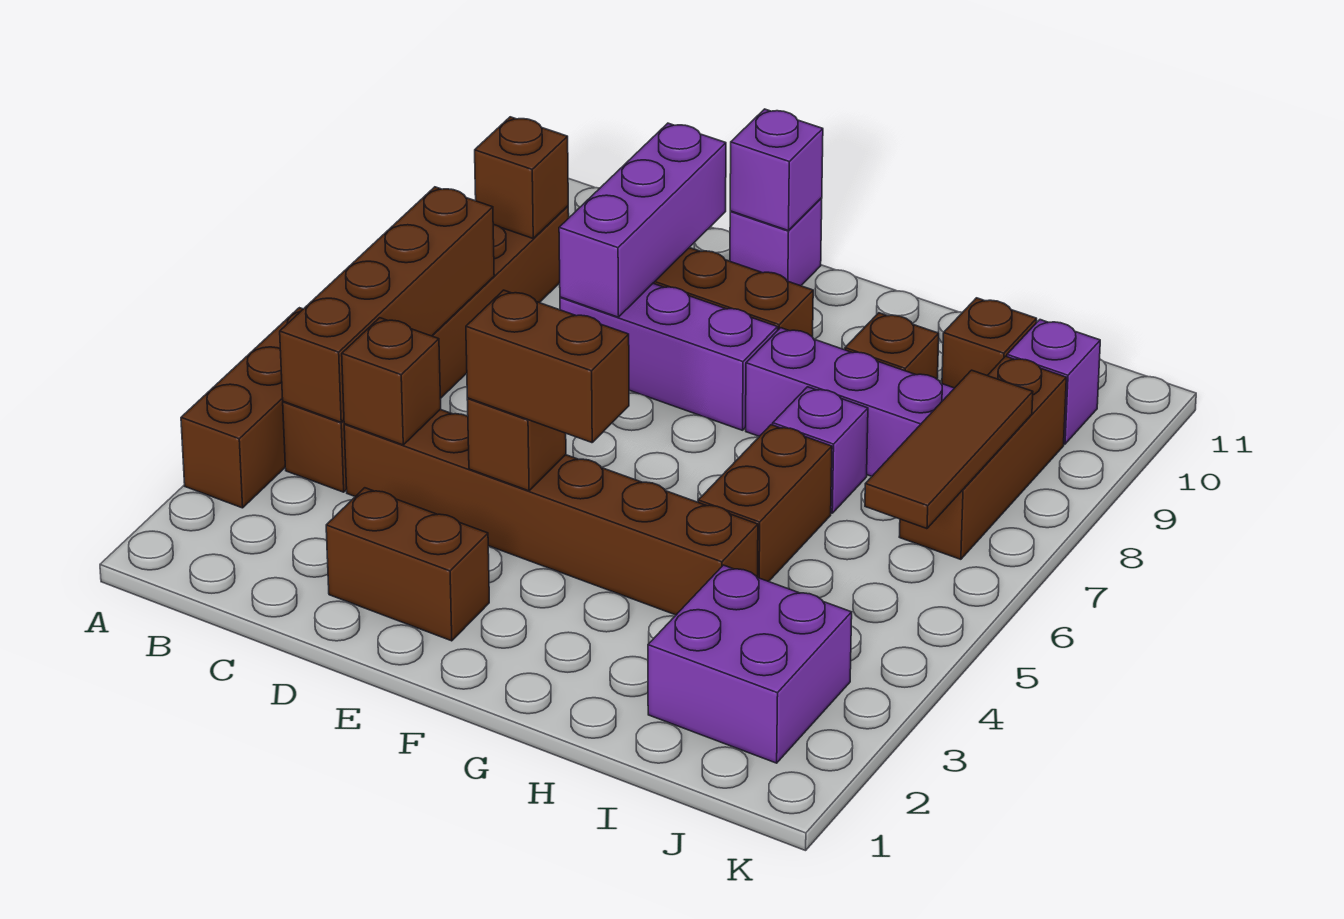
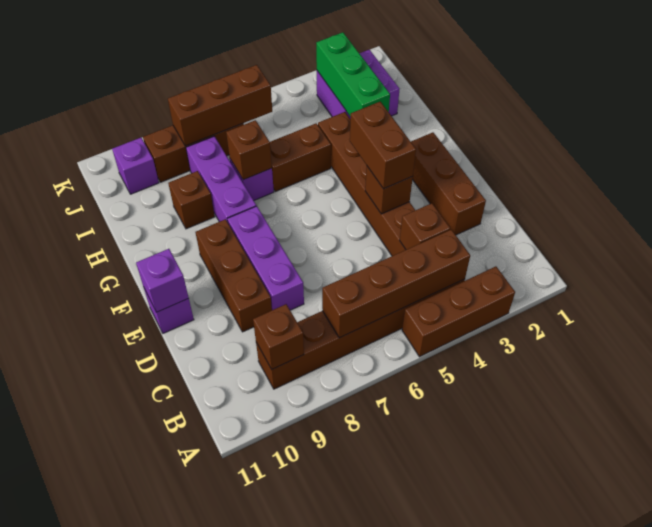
brown 1x2 brick [326,488,489,641] -> brown 1x3 brick [411,132,486,235]
purple 1x3 brick [559,123,726,317] -> none
none -> green 1x3 brick [316,32,390,117]
brown 1x1 brick [942,298,1037,388] -> brown 1x1 brick moved to [226,120,272,180]
brown 1x3 tile [865,370,1033,529] -> brown 1x3 brick [168,65,272,146]

